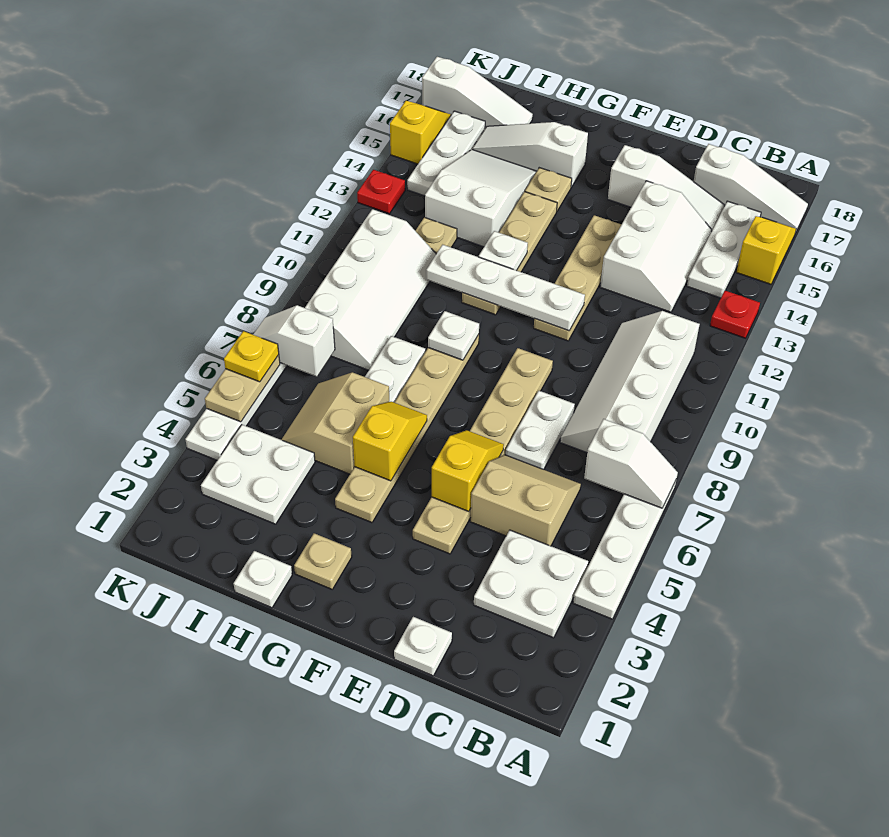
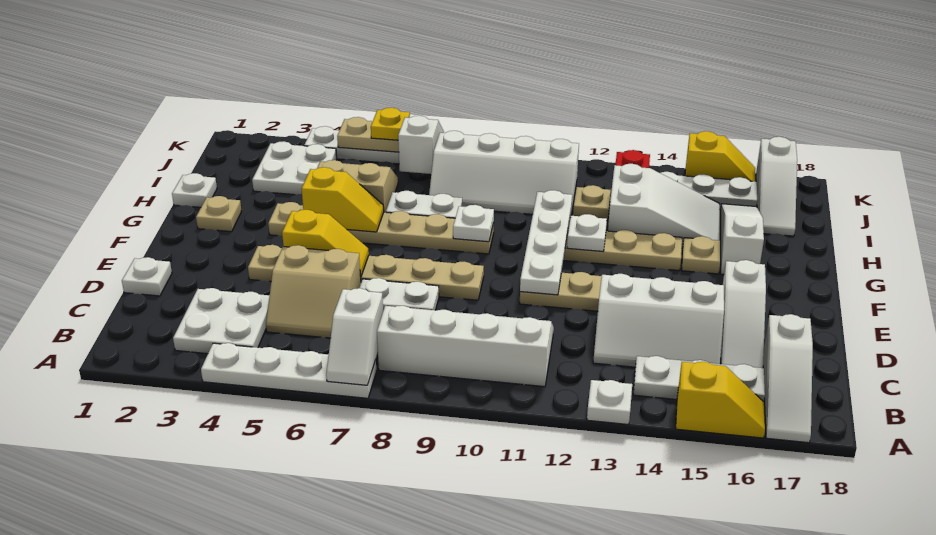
red 1x1 plate [710,290,760,338] -> white 1x1 plate [587,380,632,425]
tan 2x2 slope [470,455,581,546] -> tan 2x2 slope turned to [266,245,361,338]

